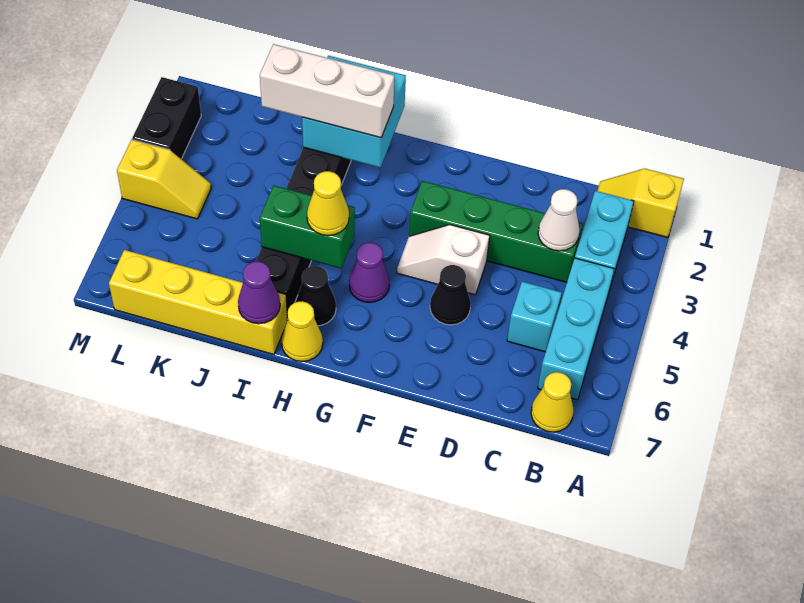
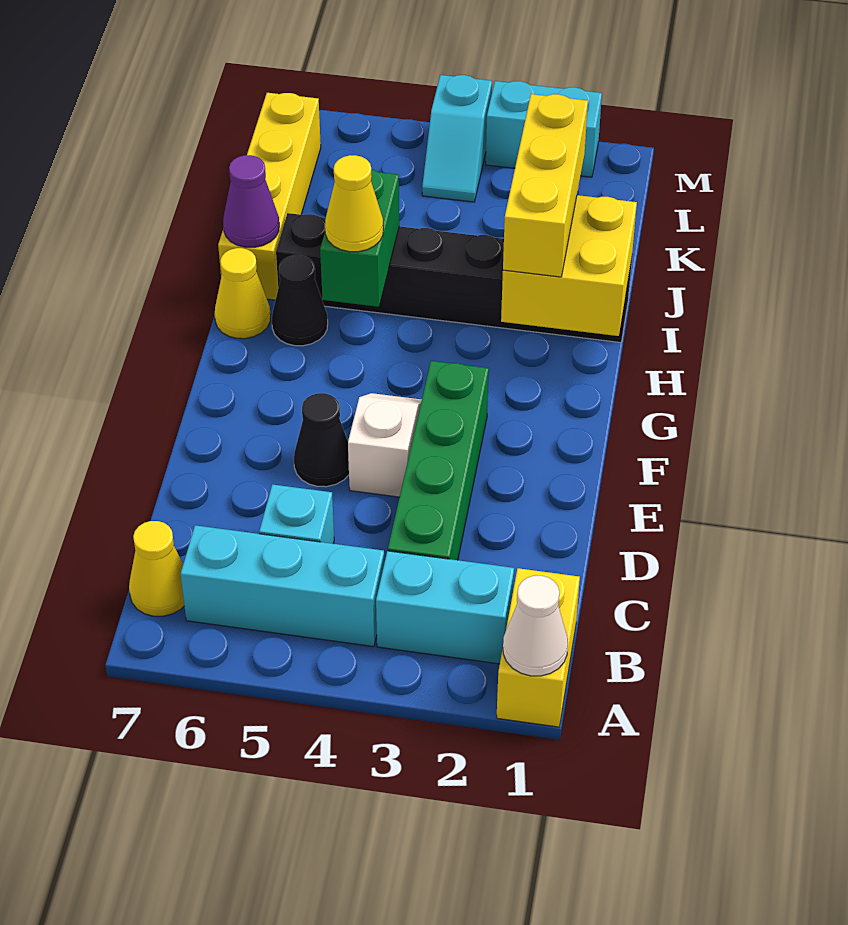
yellow 1x2 slope [597,168,684,237] -> yellow 1x2 brick [497,568,580,727]
white 1x1 cone [538,189,580,251] -> white 1x1 cone moved to [503,576,568,676]
purple 1x1 cone [349,243,389,303] -> none
cyan 2x2 brick [302,56,406,168] -> yellow 2x2 brick [501,195,637,336]
white 1x3 brick [260,44,394,138] -> yellow 1x3 brick [503,94,588,277]
yellow 1x2 slope [117,140,211,219] -> cyan 1x2 slope [422,75,492,202]
black 1x2 brick [132,77,201,159] -> cyan 1x2 brick [486,81,602,177]

